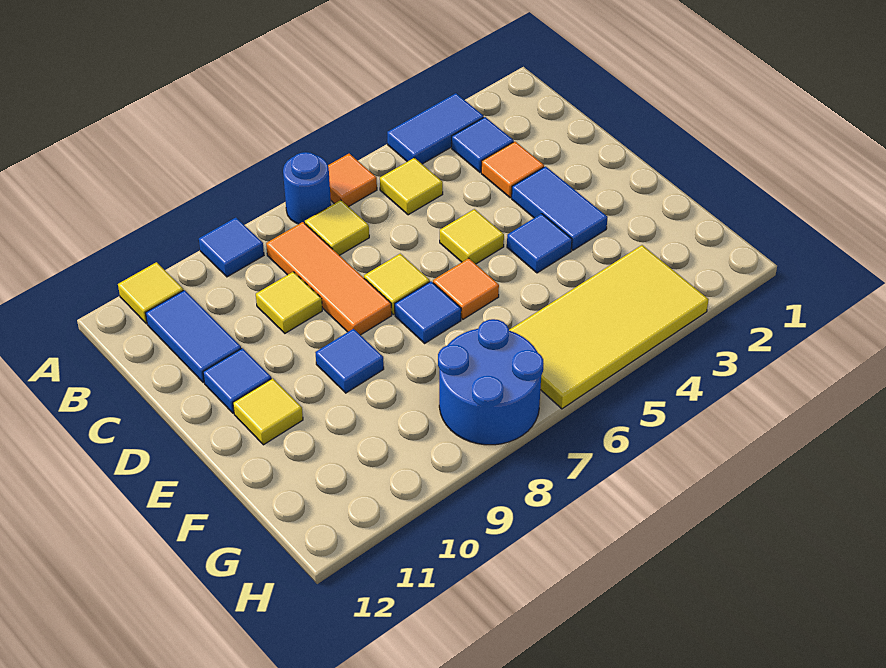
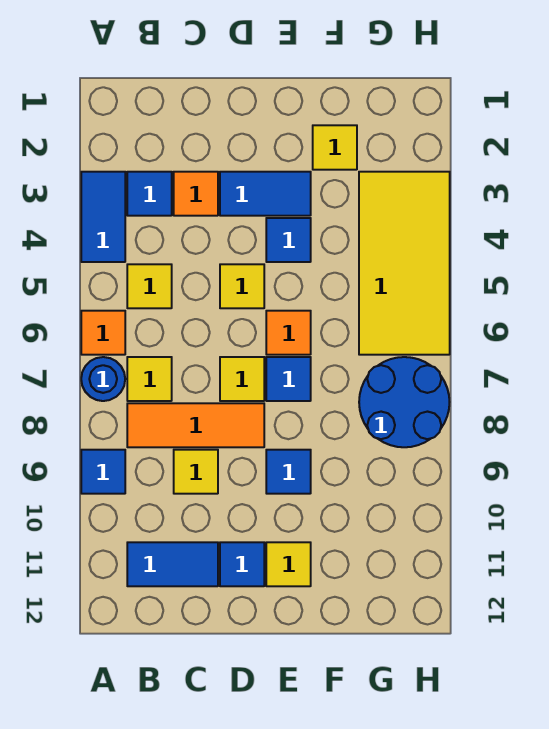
yellow 1x1 tile [118,262,183,324] -> yellow 1x1 tile moved to [313,125,357,170]

